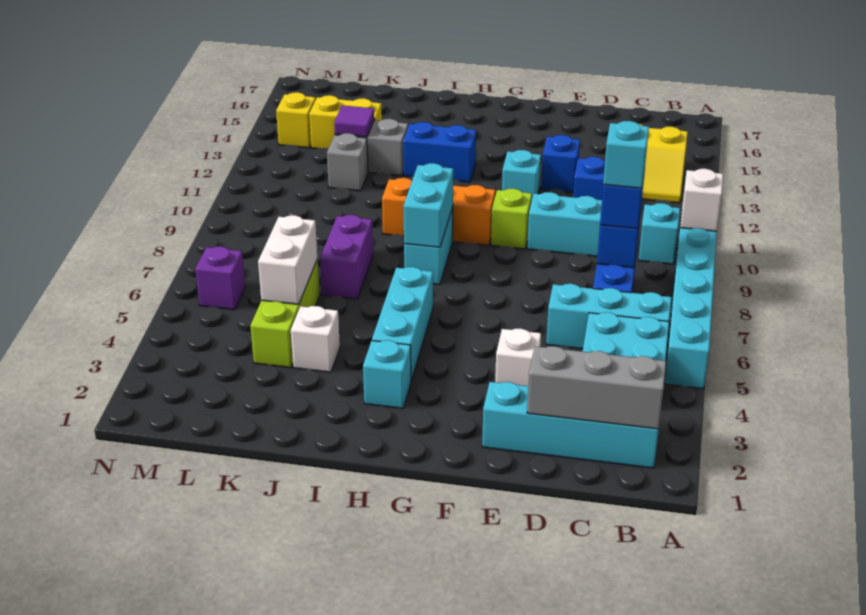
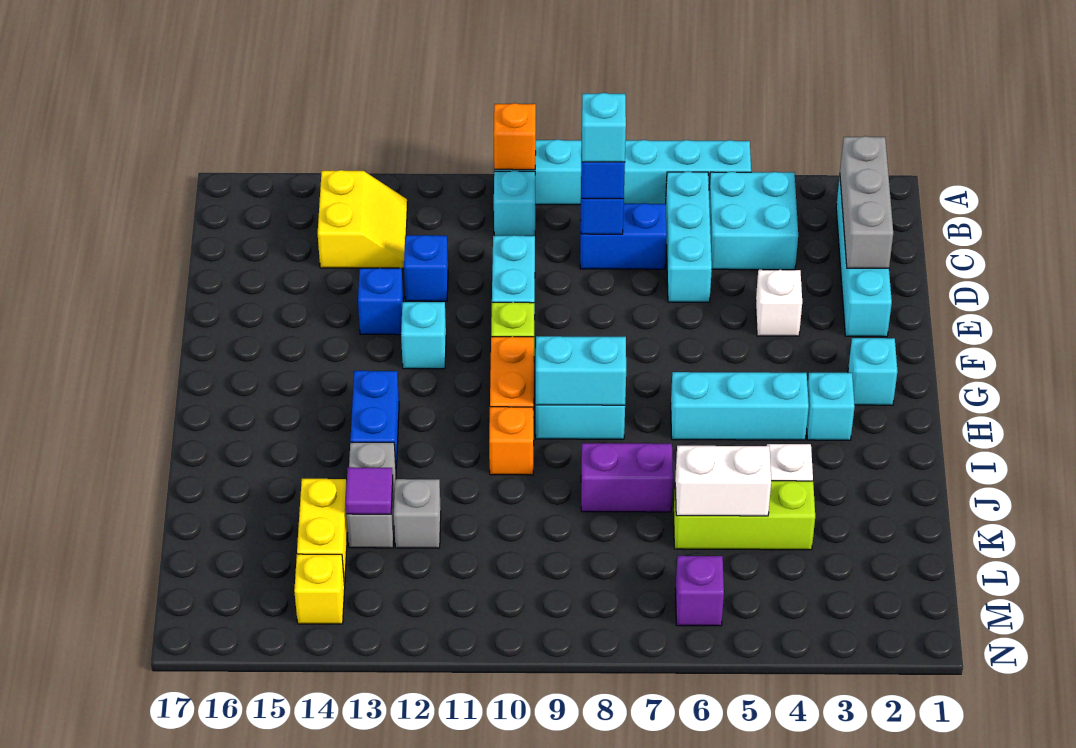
white 1x1 brick [680,169,723,231] -> orange 1x1 brick [494,103,536,170]
none -> cyan 1x1 brick [848,338,897,405]

